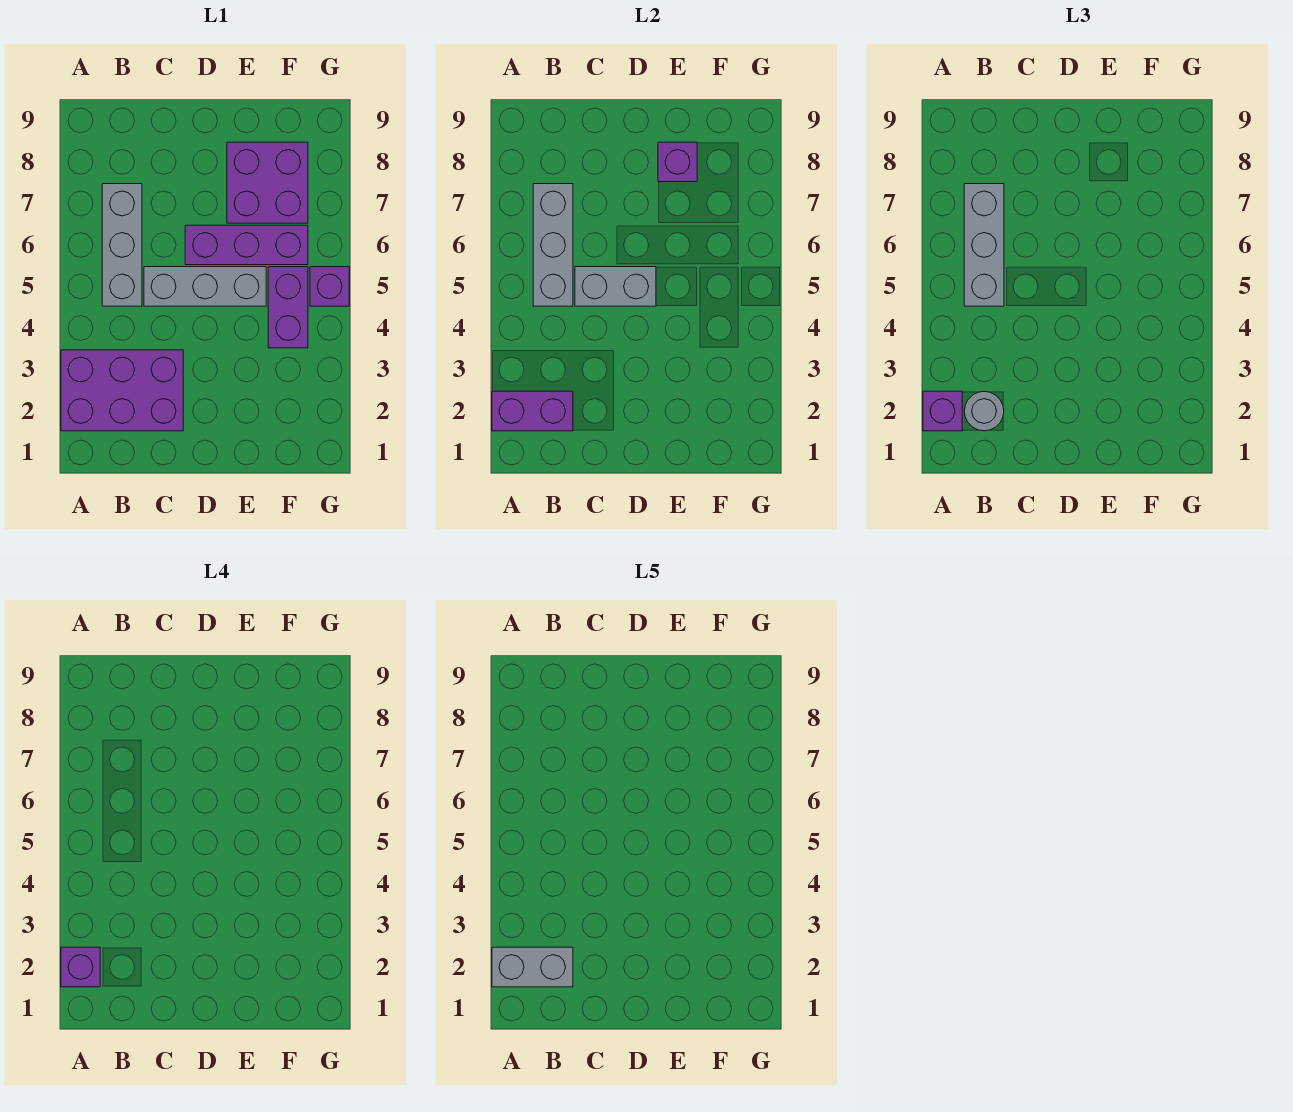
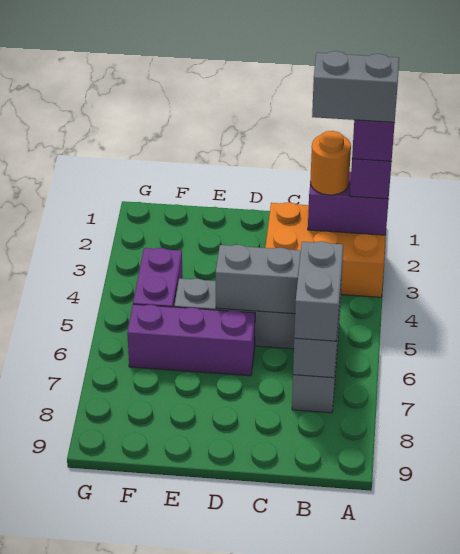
purple 2x3 brick [61,350,183,431] -> orange 2x3 brick [265,202,386,297]
grey 1x1 round brick [964,391,1004,431] -> orange 1x1 round brick [310,131,351,195]
grey 1x3 brick [964,184,1004,306] -> grey 1x2 brick [294,241,343,341]
purple 2x2 brick [227,142,308,223] -> none
purple 1x1 brick [658,142,697,182] -> none
purple 1x1 brick [310,267,349,306] -> none

